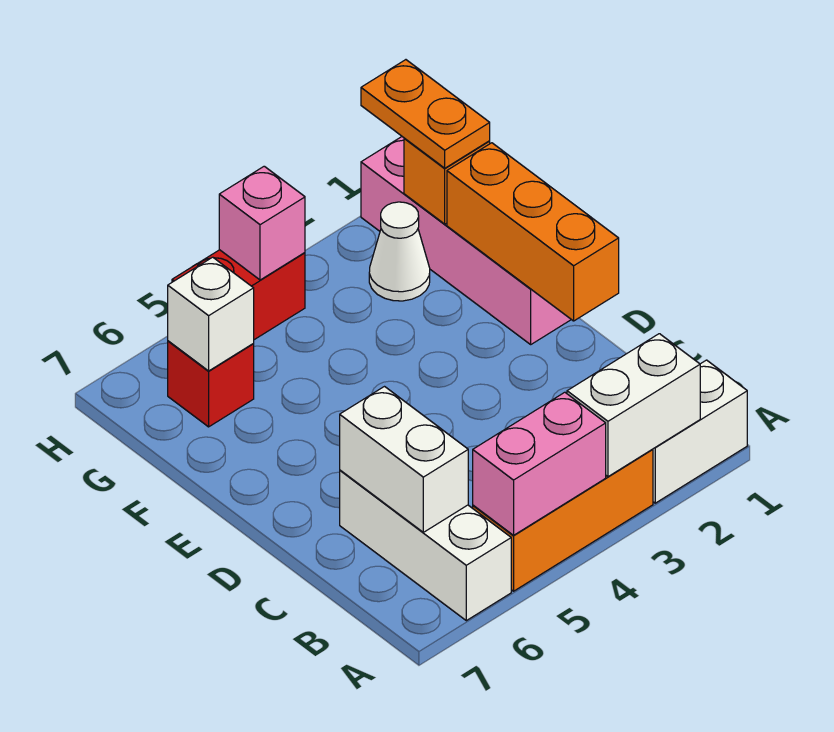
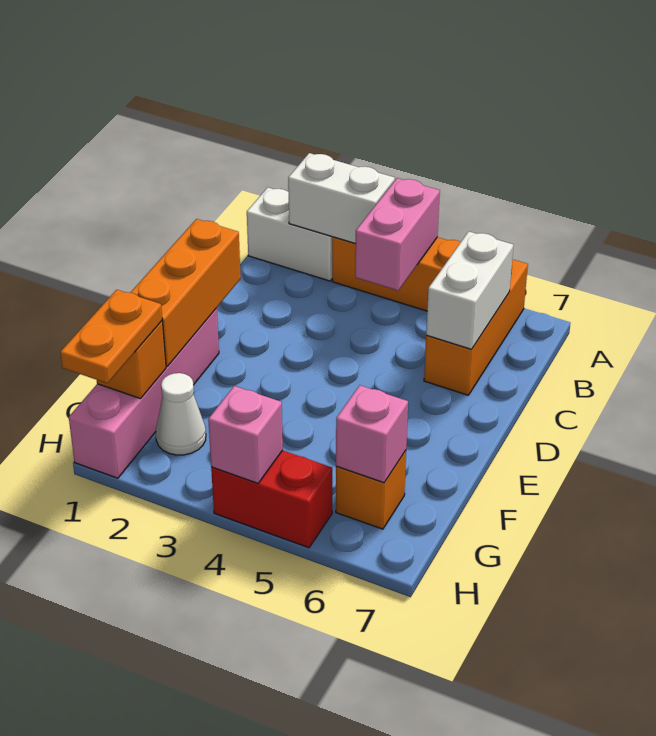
pink 1x2 brick [473,392,606,535] -> pink 1x2 brick turned to [355,178,440,290]
white 1x3 brick [340,470,511,621] -> orange 1x3 brick [424,259,528,395]
red 1x1 brick [168,341,254,427] -> orange 1x1 brick [336,451,406,529]
white 1x1 brick [168,257,254,371] -> pink 1x1 brick [336,385,408,483]

